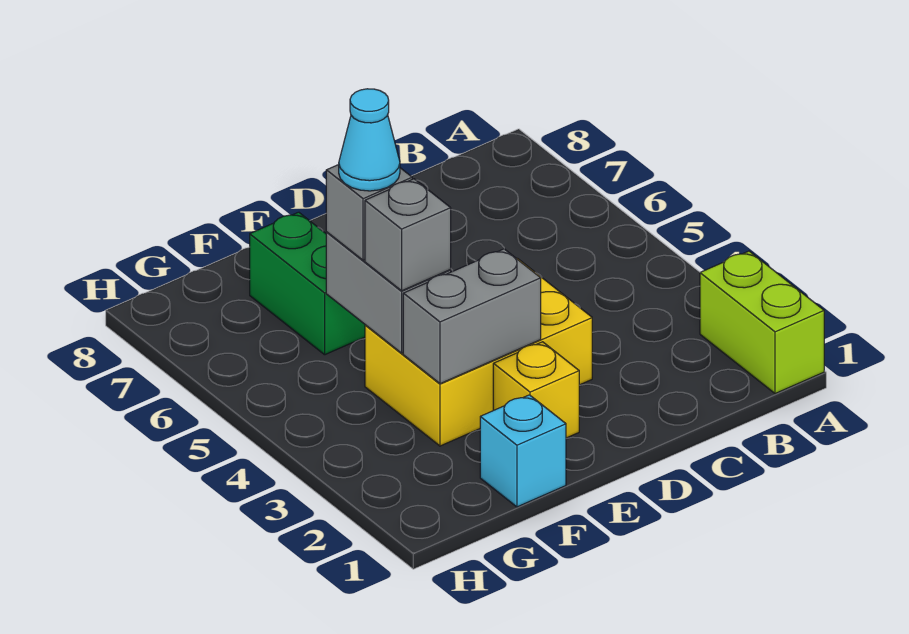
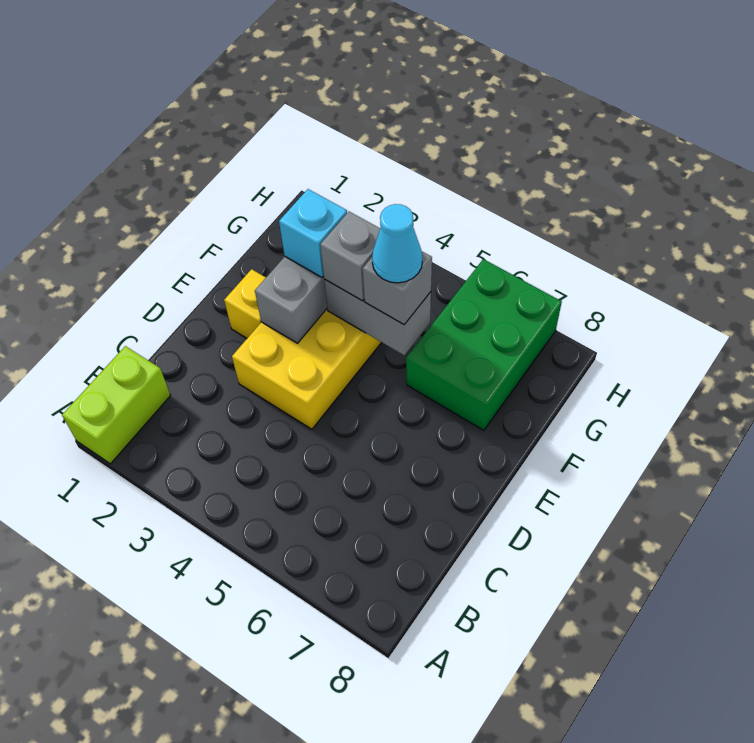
lime 1x2 brick [700,251,824,394] -> lime 1x2 brick turned to [62,346,170,464]
cyan 1x1 brick [480,395,566,507] -> cyan 1x1 brick moved to [279,189,347,277]
green 1x2 brick [250,212,365,355] -> green 2x3 brick [406,259,562,430]

